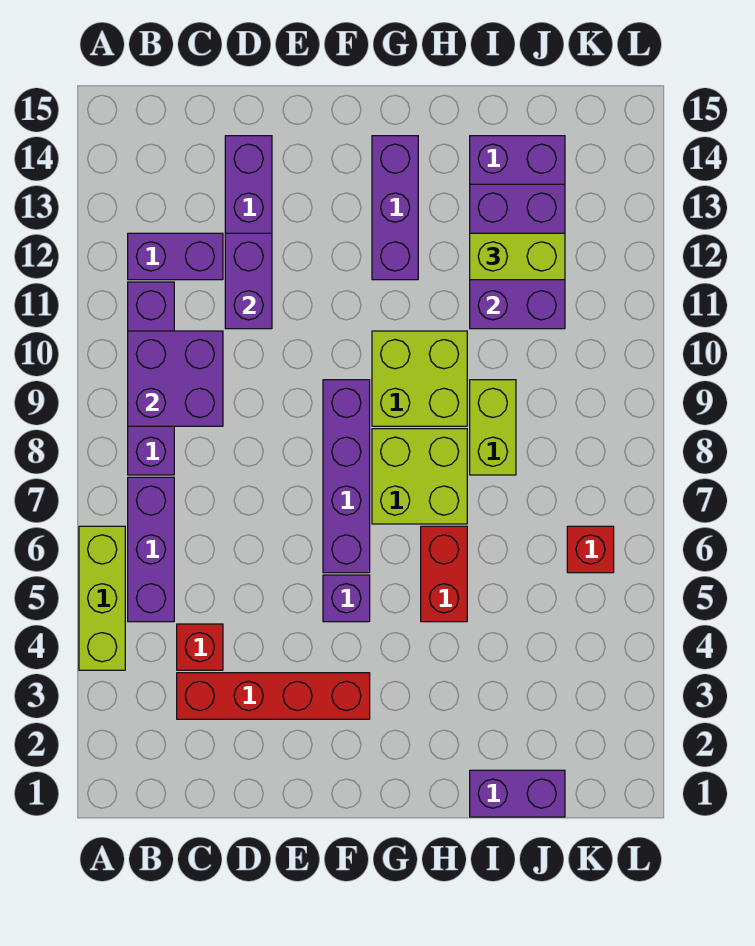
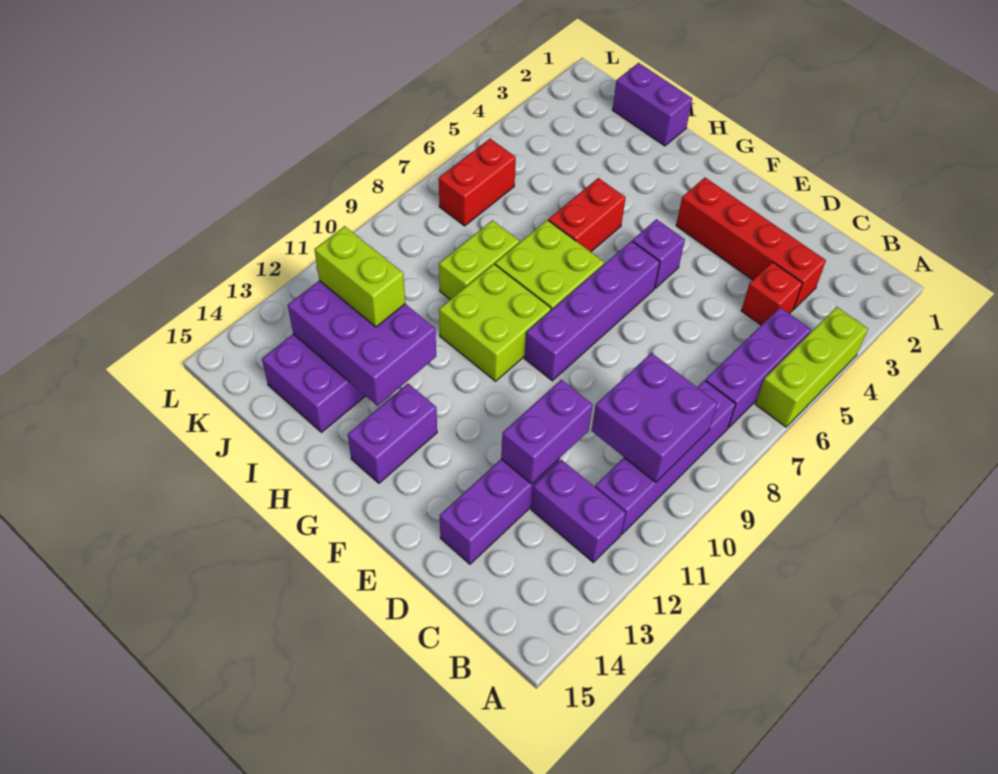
purple 1x3 brick [372,136,418,280] -> purple 1x2 brick [348,384,437,483]
purple 2x3 brick [470,184,565,329] -> purple 2x3 brick turned to [288,280,436,406]
red 1x1 brick [567,526,614,573] -> red 1x2 brick [439,139,516,226]

